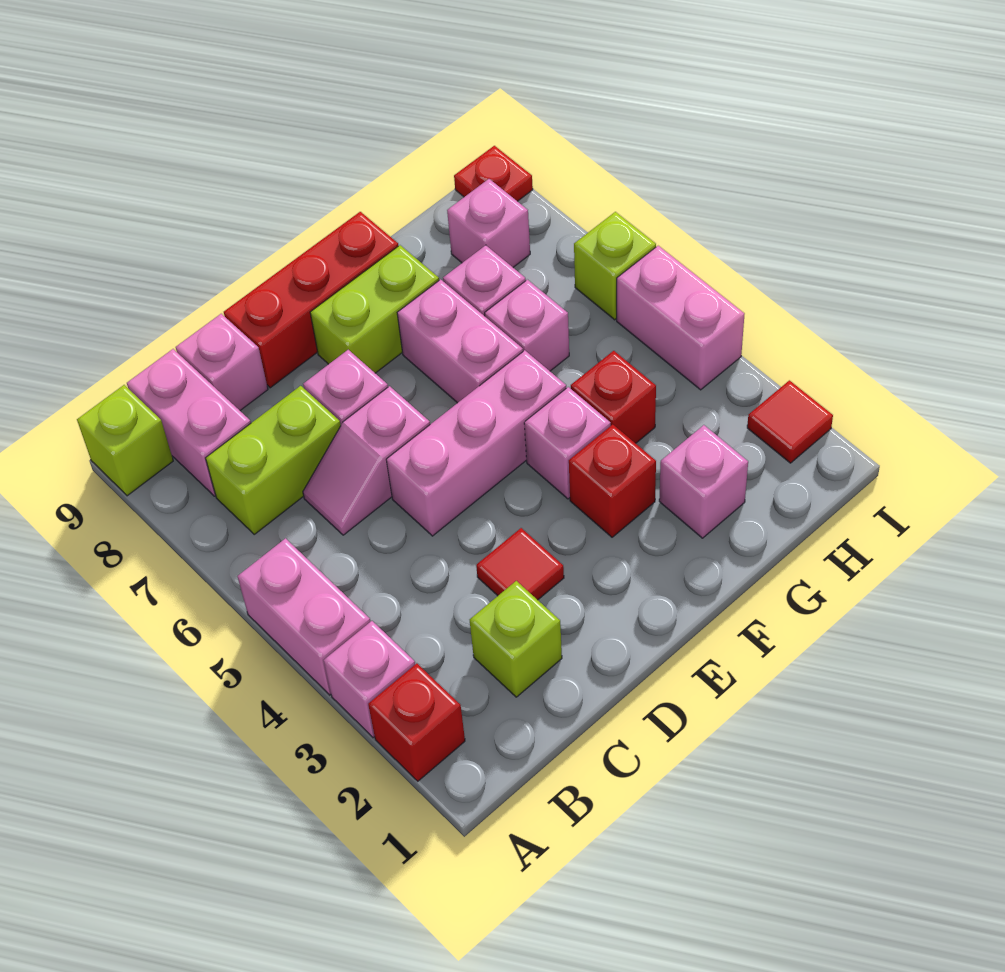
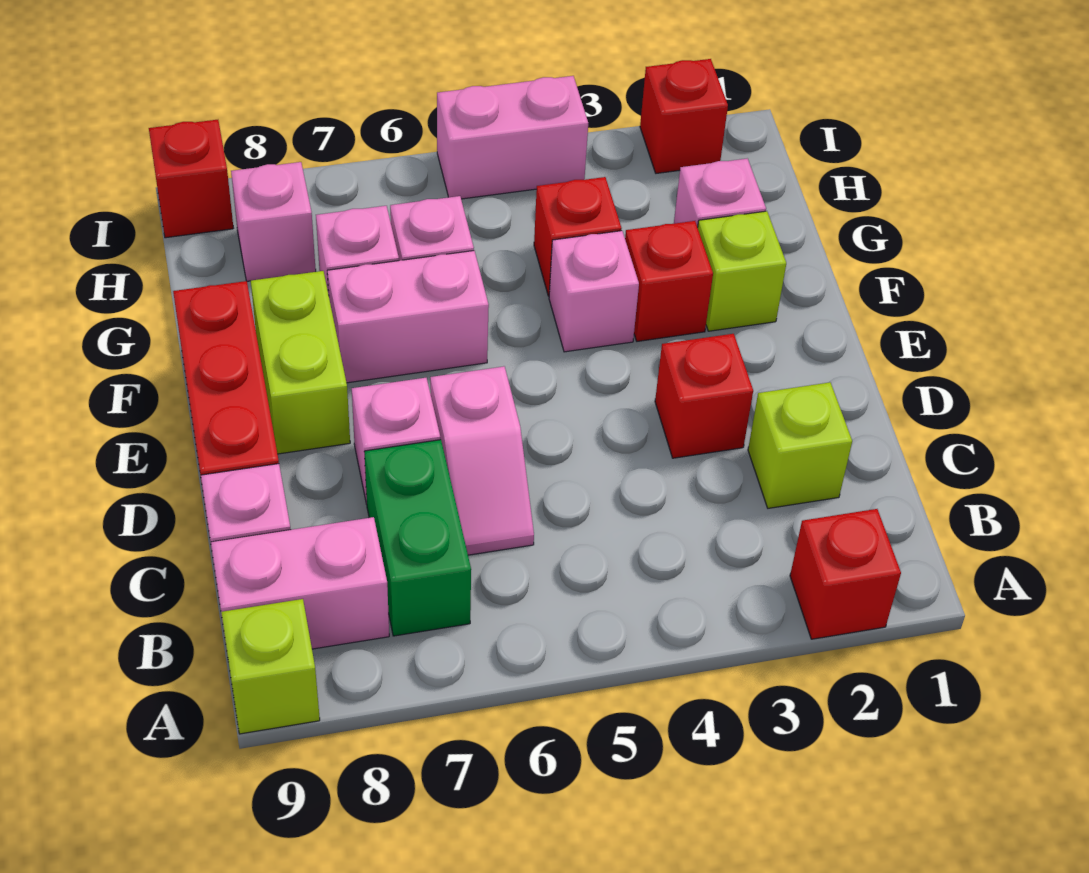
pink 1x1 brick [324,621,415,738] -> none
pink 1x2 brick [238,538,370,695] -> none
lime 1x2 brick [206,386,341,534] -> green 1x2 brick [364,440,471,636]
red 1x1 tile [476,528,564,600] -> red 1x1 brick [655,334,753,458]
pink 1x3 brick [386,350,566,536] -> none
red 1x1 tile [747,380,833,463] -> red 1x1 brick [640,59,728,173]
lime 1x1 brick [574,212,656,320] -> lime 1x1 brick moved to [698,211,786,331]
red 1x1 plate [454,146,533,201] -> red 1x1 brick [149,120,233,238]

